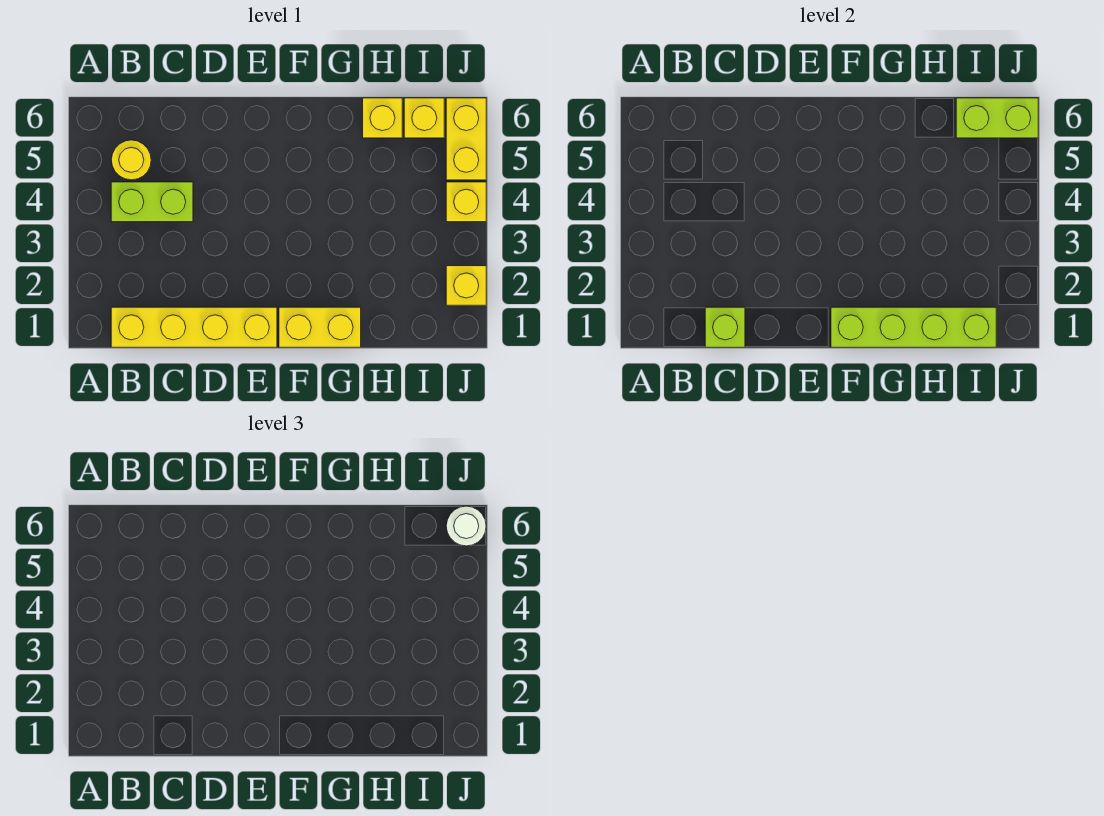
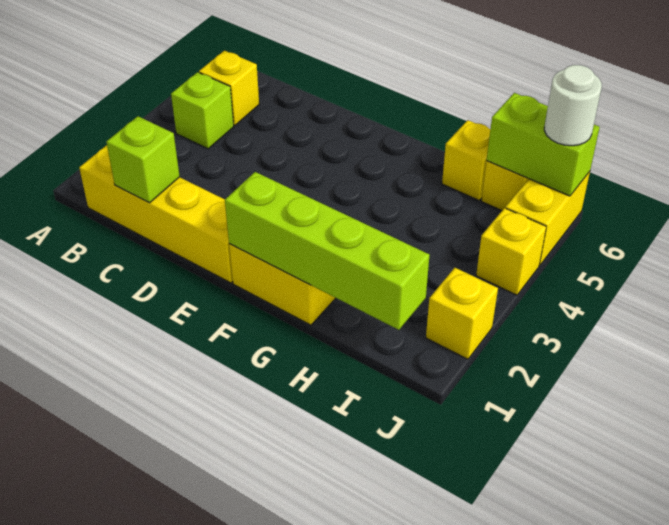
lime 1x2 brick [111,182,193,222] -> lime 1x1 brick [171,72,234,149]
yellow 1x1 round brick [111,140,151,180] -> yellow 1x1 brick [199,51,259,126]

